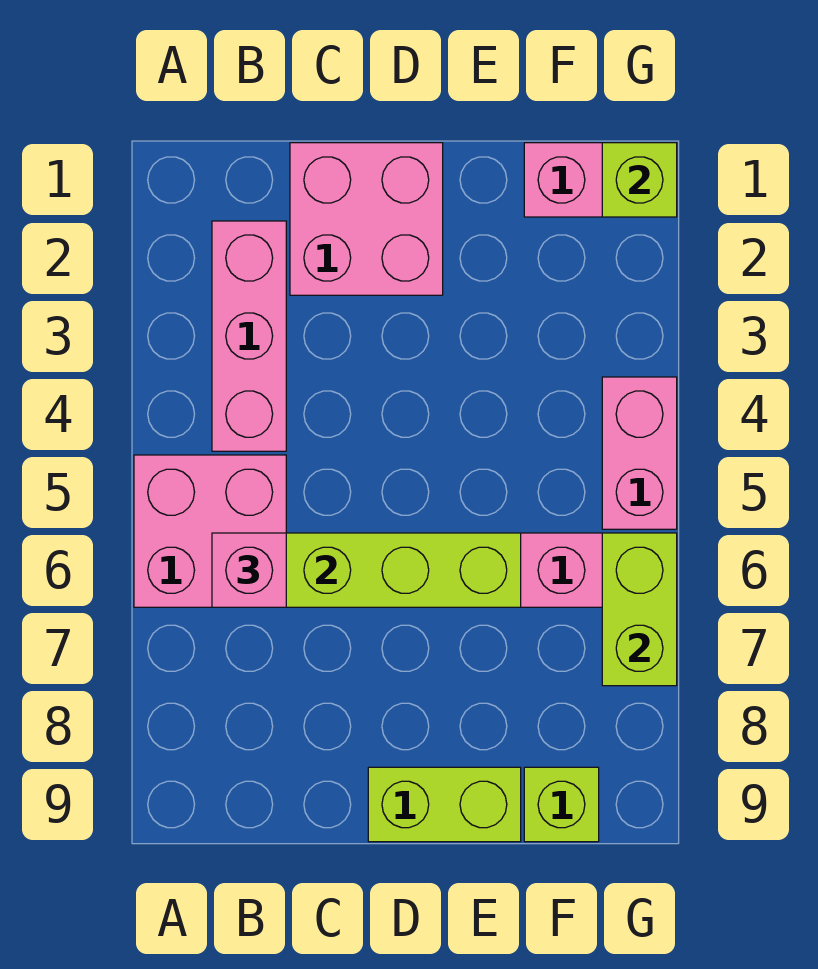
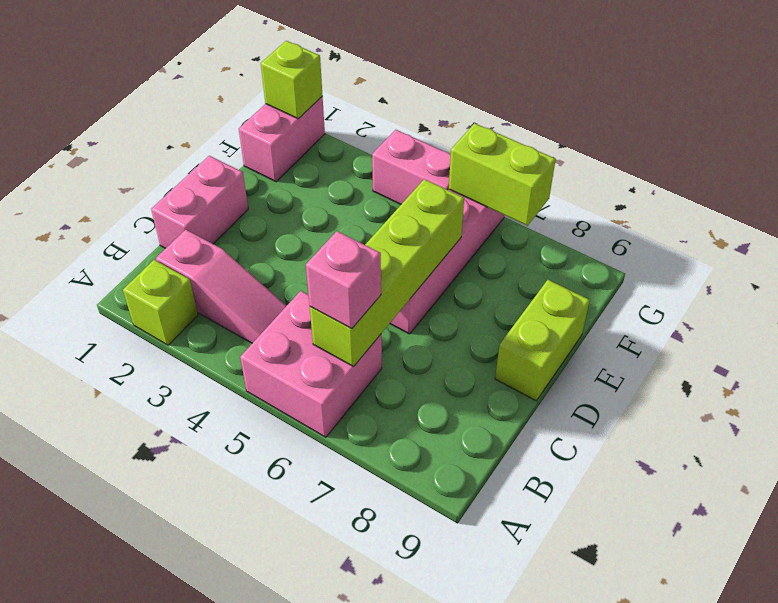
pink 1x3 brick [212,221,286,451] -> pink 1x3 slope [156,230,286,343]
pink 2x2 brick [290,143,443,295] -> pink 1x2 brick [151,156,248,248]
lime 1x1 brick [524,767,599,842] -> lime 1x1 brick moved to [123,260,198,345]

